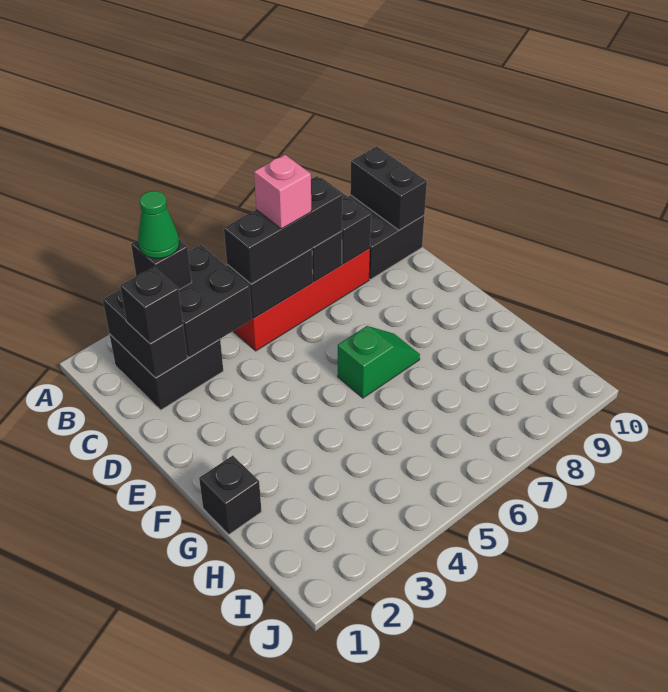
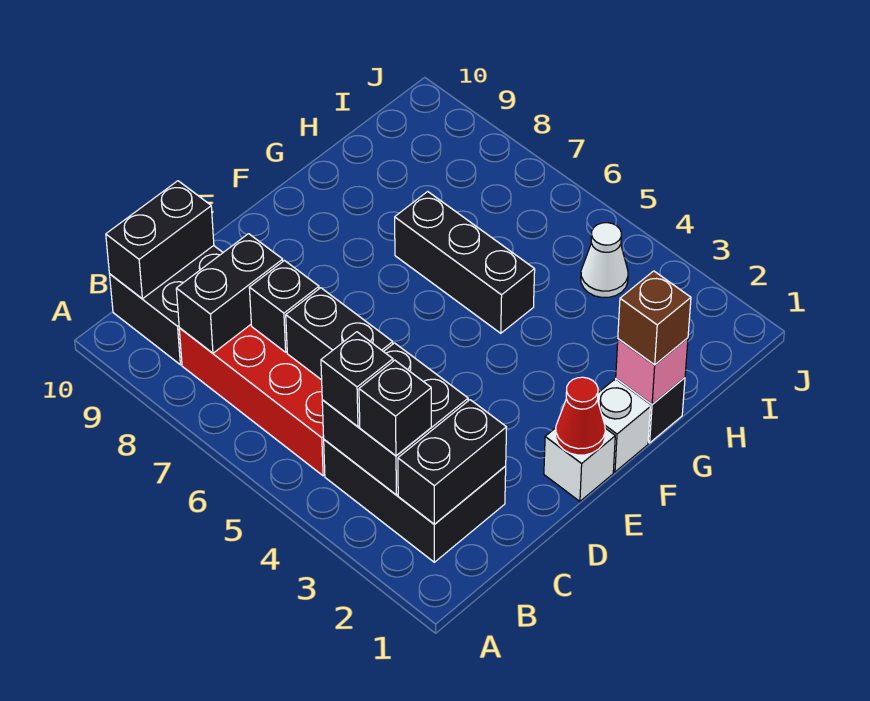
black 2x2 brick [109,334,223,410] -> black 2x3 brick [324,440,506,562]
green 1x1 cone [138,191,179,258] -> none
black 1x1 brick [120,267,183,344] -> black 1x1 brick moved to [321,332,393,427]
black 1x3 brick [224,176,342,284] -> black 1x3 brick moved to [395,191,535,333]
pink 1x1 brick [254,155,311,229] -> pink 1x1 brick moved to [616,338,688,404]
none -> white 1x1 brick [544,428,615,501]
none -> red 1x1 cone [556,377,605,455]
none -> white 1x1 brick [597,380,650,472]
green 1x2 slope [338,326,420,398] -> none
none -> brown 1x1 brick [618,271,691,365]
none -> white 1x1 cone [581,223,628,297]

